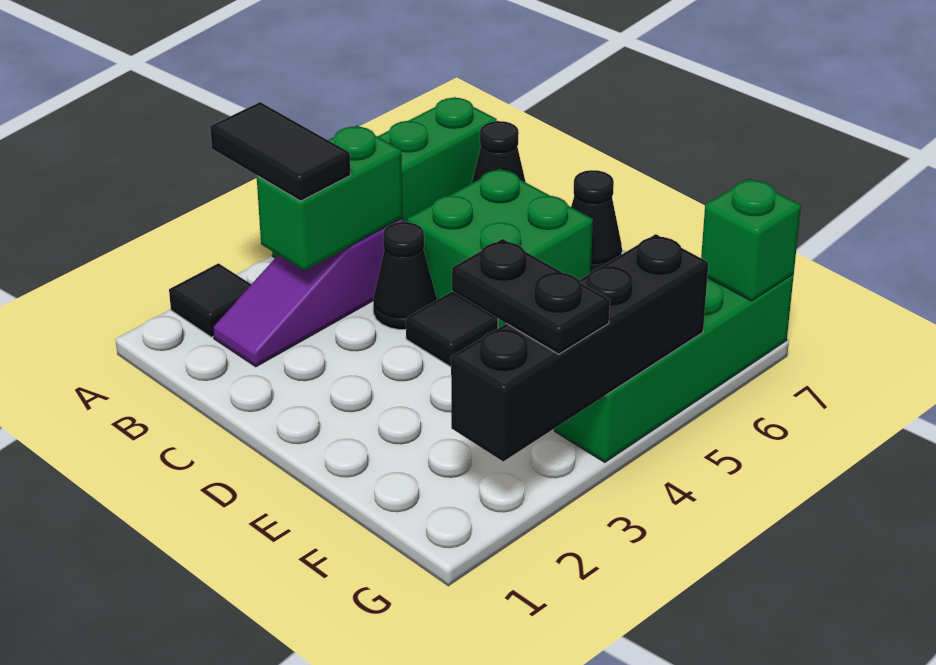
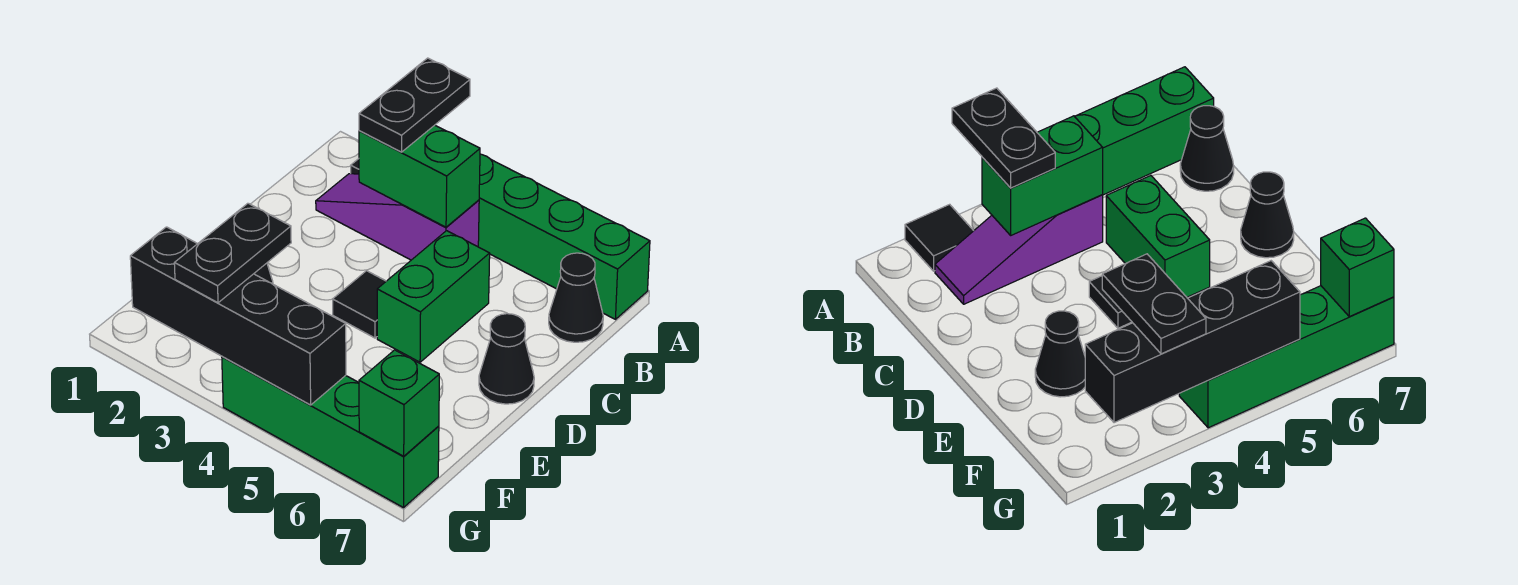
black 1x2 tile [210,102,351,201] -> black 1x2 plate [359,58,470,152]
black 1x1 cone [373,222,437,330] -> black 1x1 cone moved to [1035,311,1085,397]
green 2x2 brick [407,169,593,328] -> green 1x2 brick [377,231,490,362]

